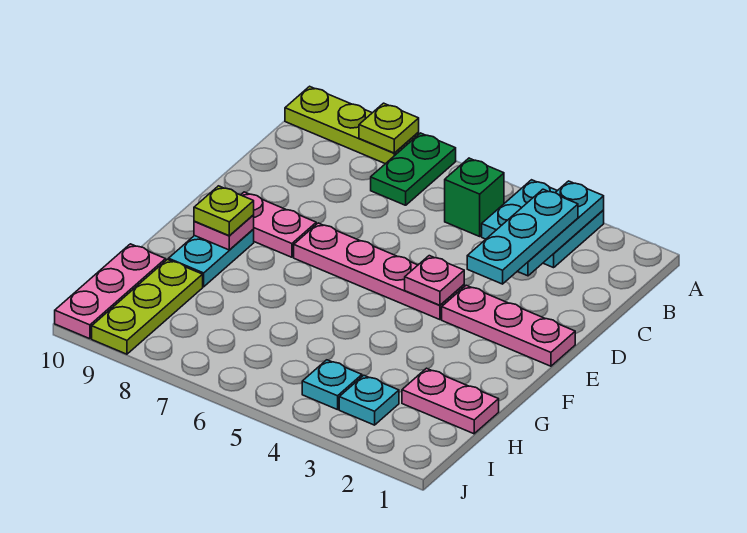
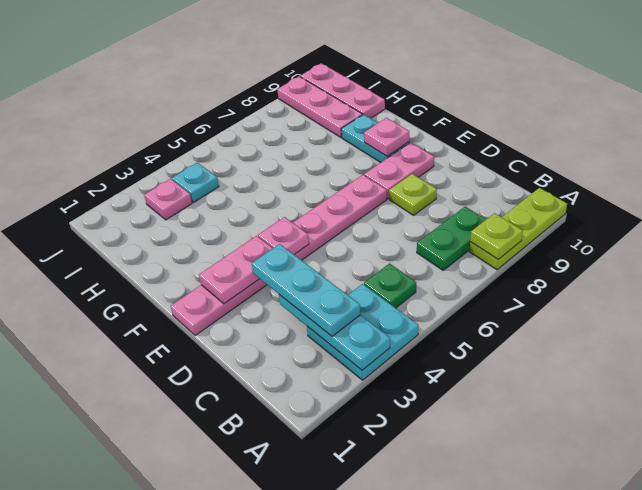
green 1x2 plate [371,133,456,205] -> green 1x2 plate turned to [417,207,486,270]
green 1x1 brick [445,158,504,236] -> green 1x1 plate [364,263,416,308]
lime 1x1 plate [194,186,254,236] -> lime 1x1 plate moved to [389,174,437,215]
pink 1x2 plate [402,368,499,434] -> pink 1x2 plate moved to [199,236,273,304]
lime 1x3 plate [92,259,203,354] -> pink 1x3 plate [277,76,362,137]
cyan 1x1 plate [339,375,399,425] -> pink 1x1 plate [144,179,192,220]

